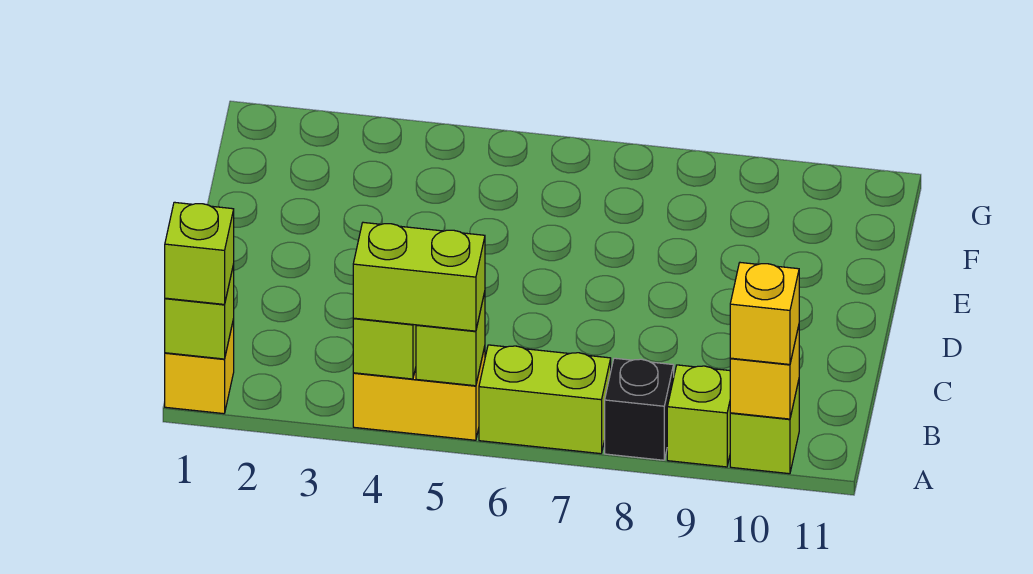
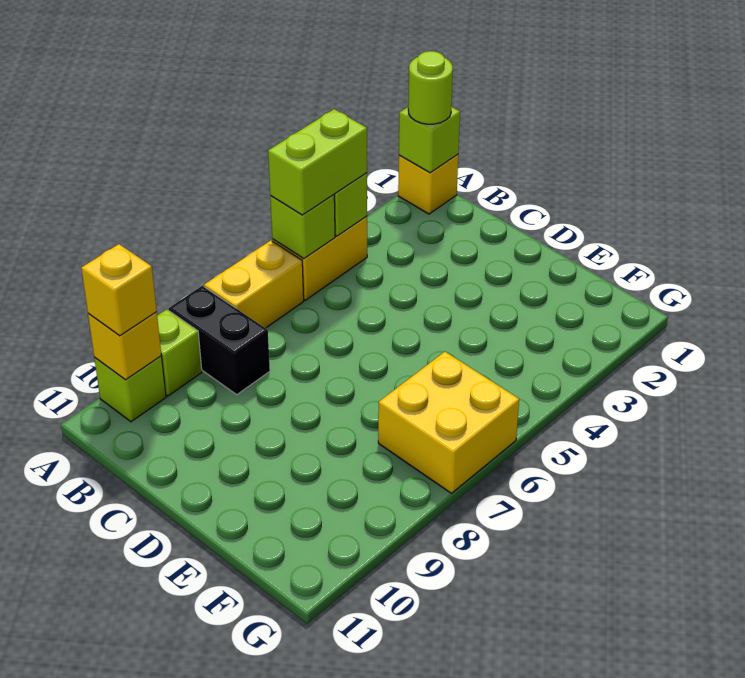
lime 1x1 brick [165,202,234,305] -> lime 1x1 round brick [408,51,453,124]
lime 1x2 brick [479,345,611,454] -> yellow 1x2 brick [204,240,304,328]
black 1x1 brick [605,358,674,460] -> black 1x2 brick [168,286,270,395]
none -> yellow 2x2 brick [378,352,519,493]

